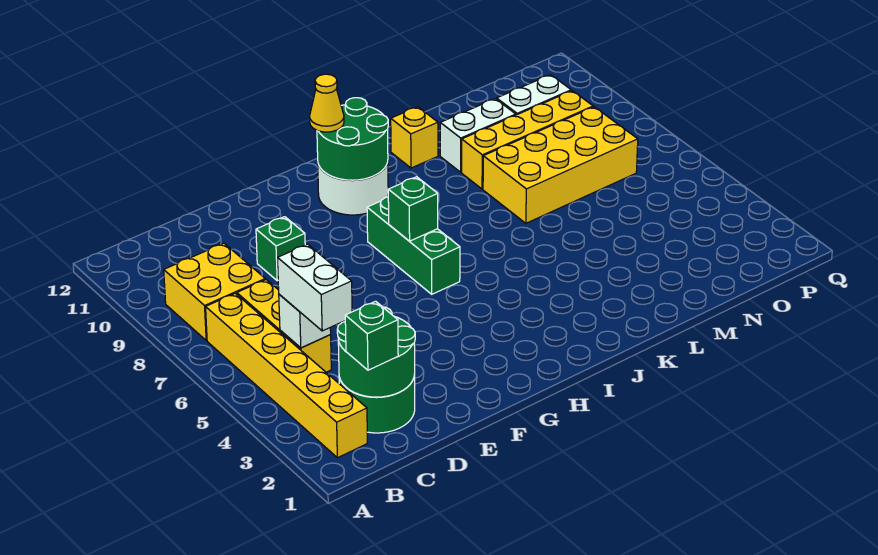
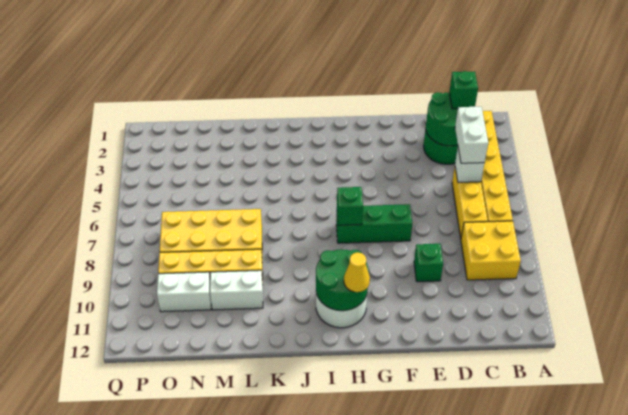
green 1x3 brick [367,197,460,294] -> green 1x3 brick turned to [336,204,412,243]
yellow 1x1 brick [391,107,438,168] -> none

